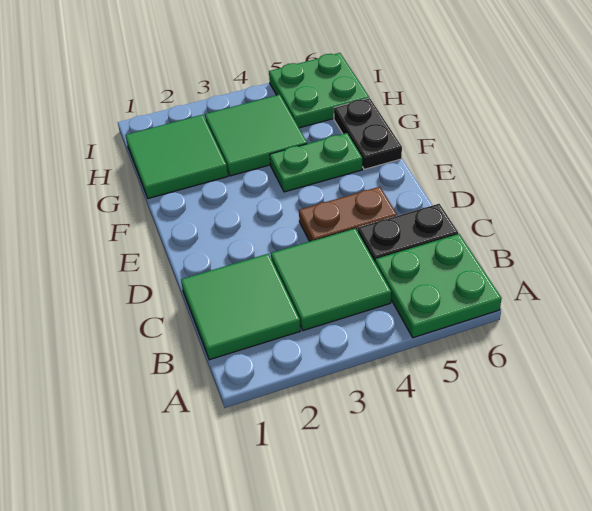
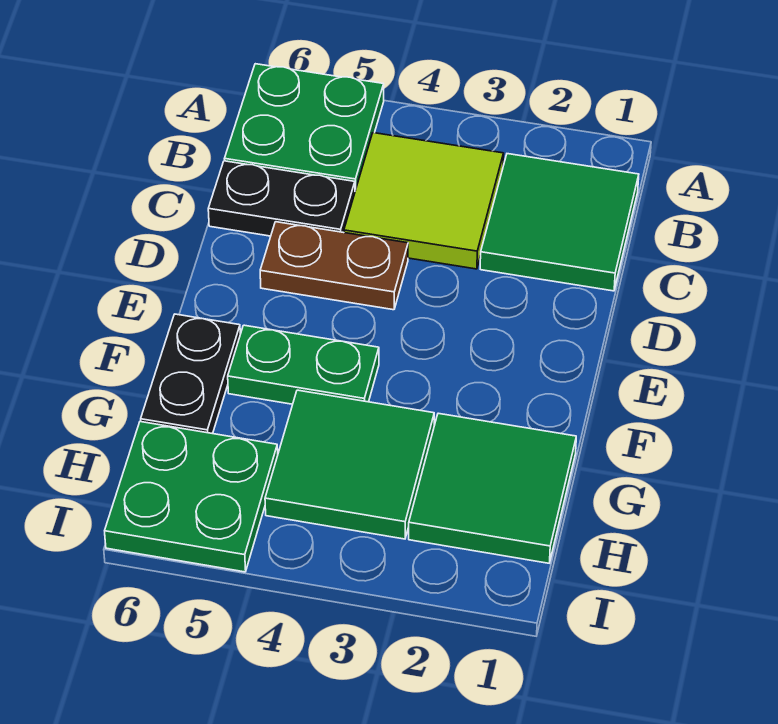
green 2x2 tile [271,228,391,331] -> lime 2x2 tile [344,133,504,269]

